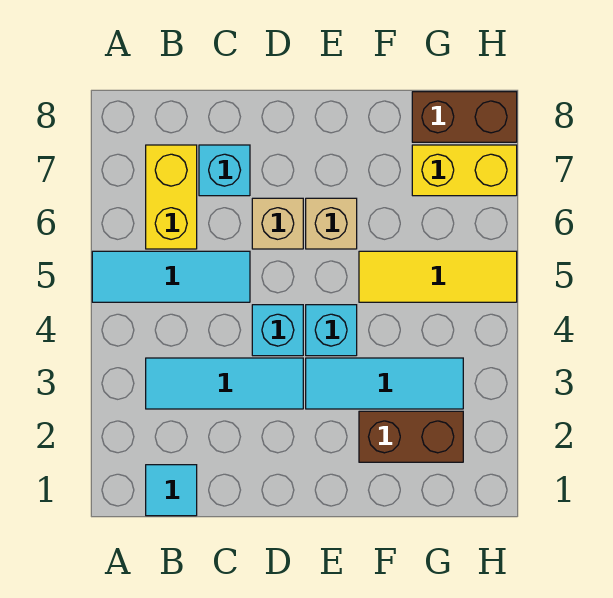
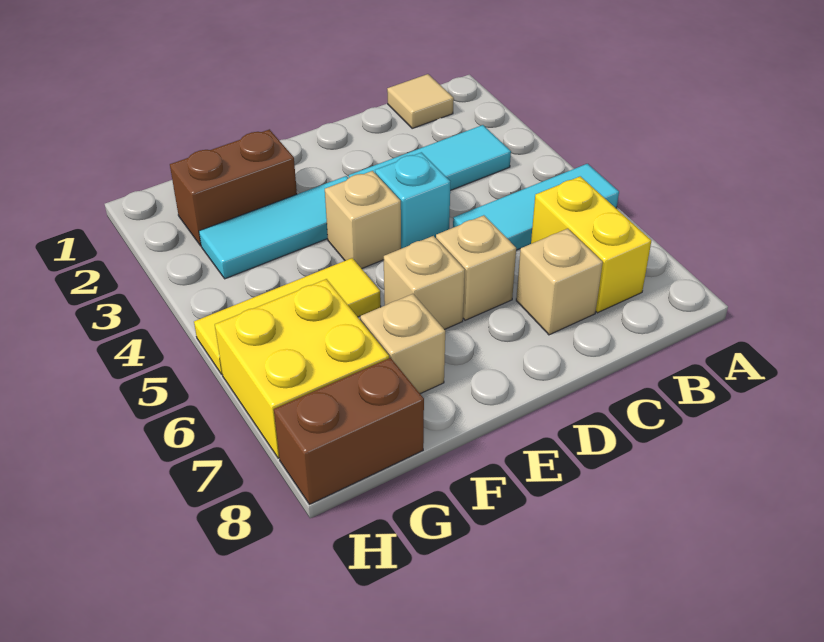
cyan 1x1 tile [146,465,197,516] -> tan 1x1 tile [387,74,454,128]
cyan 1x1 brick [199,145,250,196] -> tan 1x1 brick [516,229,603,335]
cyan 1x1 brick [306,305,357,356] -> tan 1x1 brick [325,171,401,269]
none -> tan 1x1 brick [360,294,445,394]
yellow 1x2 brick [412,145,517,196] -> yellow 2x2 brick [215,279,389,458]

